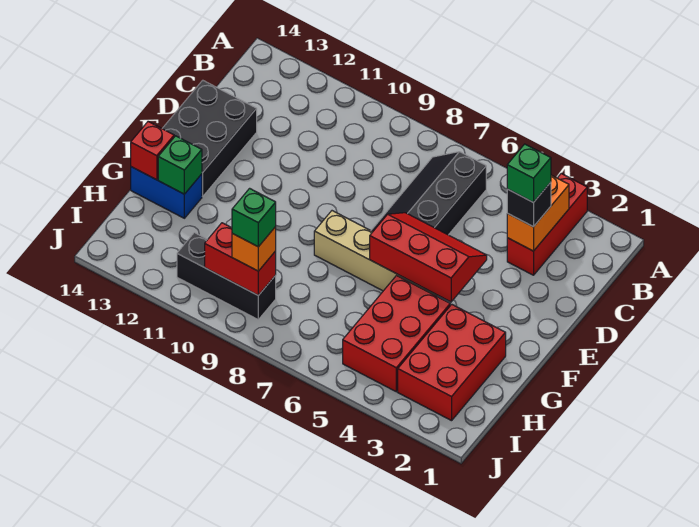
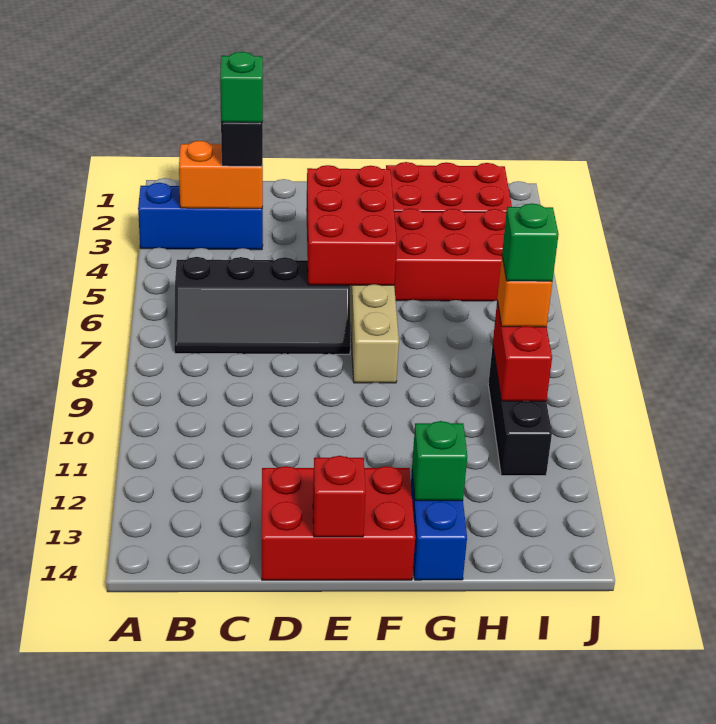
red 1x3 brick [507,174,587,275] -> blue 1x3 brick [138,183,263,250]
black 2x3 brick [162,80,257,197] -> red 2x3 brick [262,466,415,580]
red 2x3 slope [370,213,487,302] -> red 2x3 brick [306,165,397,285]
red 1x1 brick [131,122,174,180] -> red 1x1 brick moved to [313,456,366,537]

